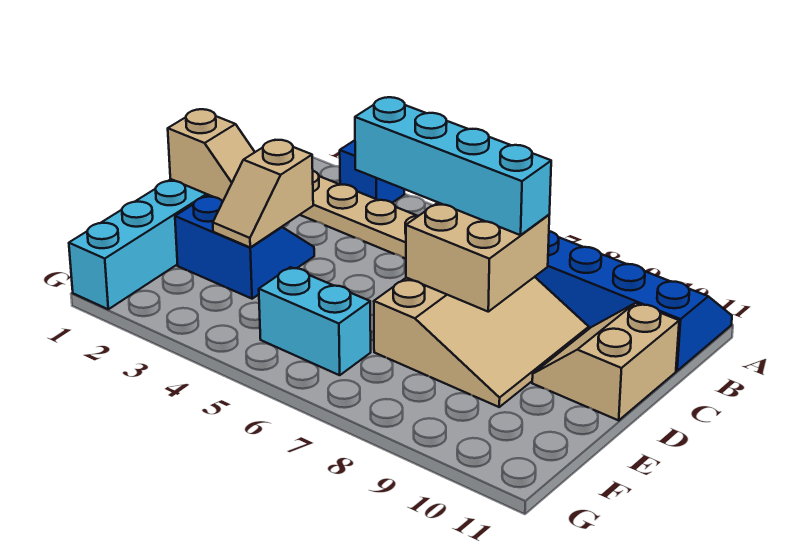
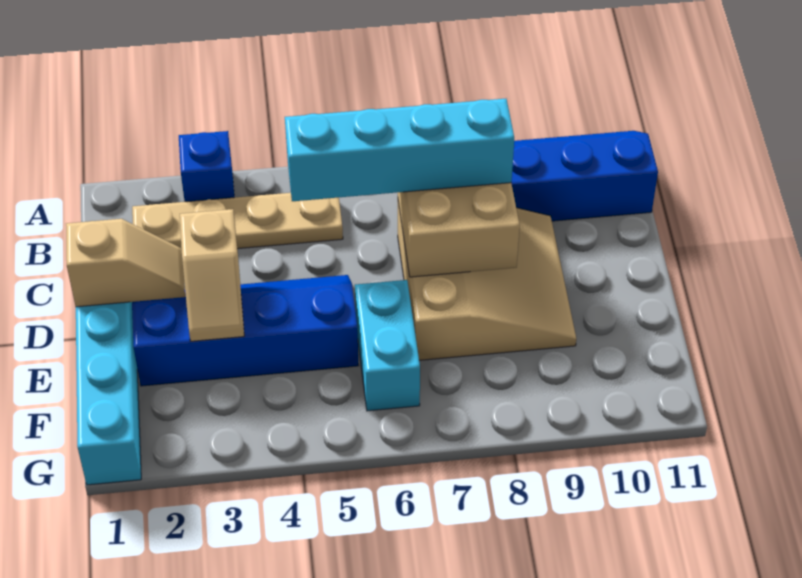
tan 2x2 slope [532,303,679,420] -> none
blue 2x2 slope [175,196,314,299] -> blue 2x4 slope [132,275,359,386]
cyan 1x2 brick [259,267,371,375] -> cyan 1x2 brick turned to [355,280,420,411]

